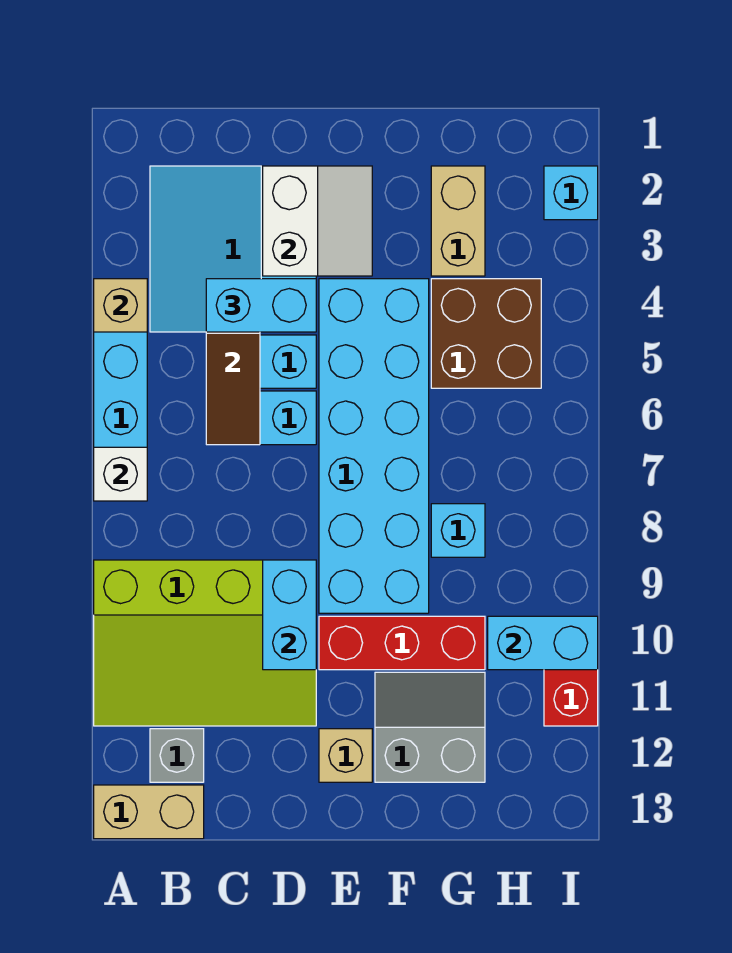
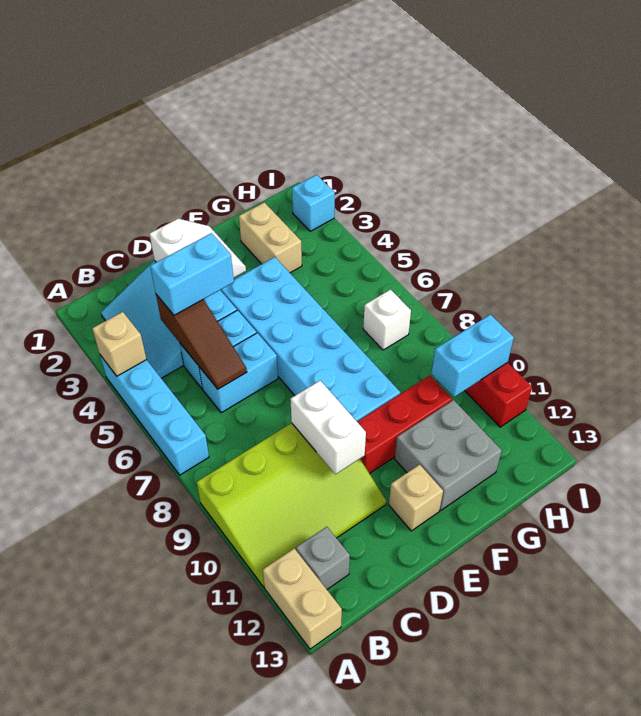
white 1x1 brick [94,447,147,501] -> white 1x1 brick moved to [363,290,411,350]
tan 1x2 brick [94,785,204,839] -> tan 1x2 brick turned to [263,549,342,649]
cyan 1x2 brick [263,560,316,670] -> white 1x2 brick [290,381,366,474]
grey 2x2 slope [375,672,485,782] -> grey 2x2 brick [395,400,502,510]
brown 2x2 brick [431,279,541,388] -> none
cyan 1x1 brick [431,504,485,557] -> none

